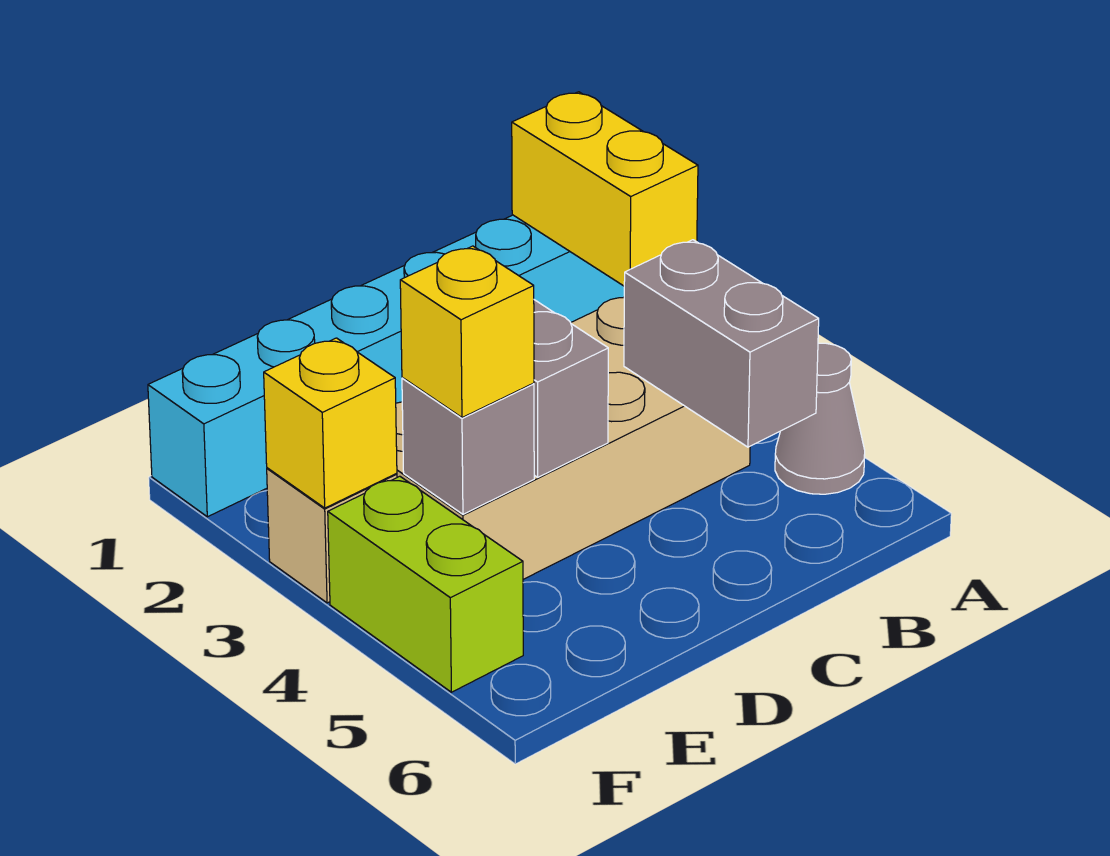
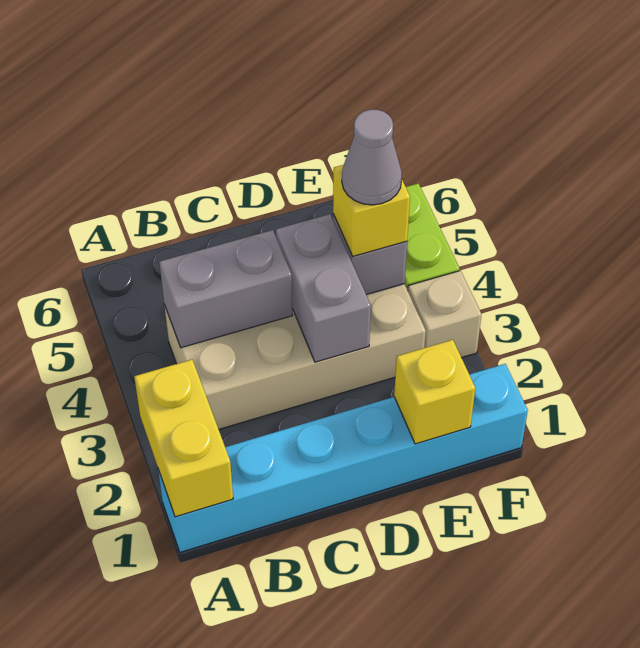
grey 1x1 cone [775,343,865,494] -> grey 1x1 cone moved to [342,110,402,205]
grey 1x2 brick [624,240,819,447] -> grey 1x2 brick turned to [159,230,293,348]
yellow 1x1 brick [264,338,397,508] -> yellow 1x1 brick moved to [394,340,475,444]

